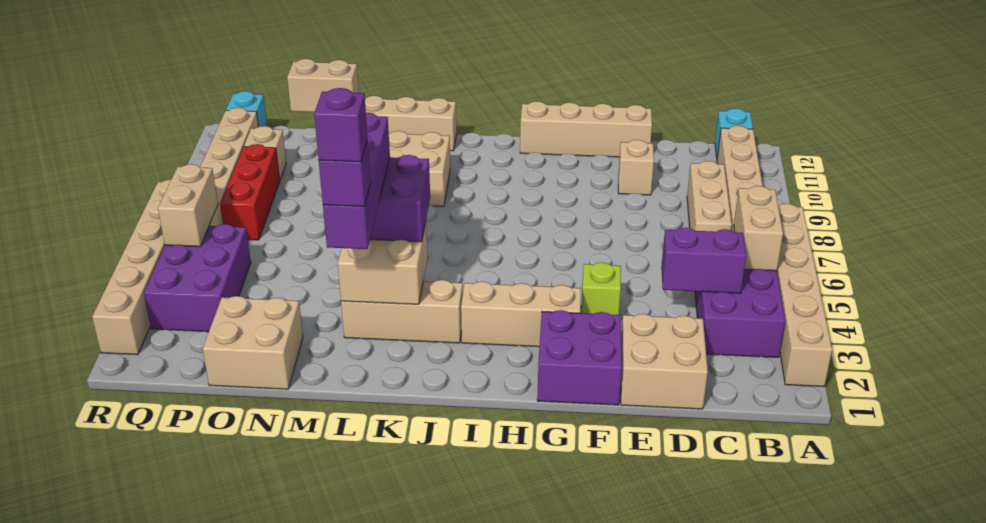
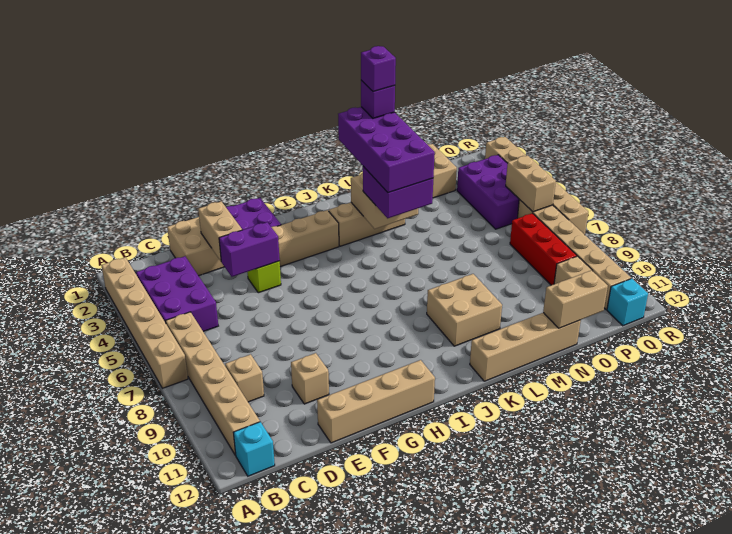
tan 1x2 brick [734,186,783,271] -> tan 1x2 brick moved to [198,201,242,261]
purple 1x2 brick [661,228,746,293] -> purple 1x2 brick moved to [219,222,280,277]
tan 1x3 brick [687,161,732,232] -> tan 1x1 brick [225,354,264,402]
purple 1x4 brick [323,112,390,249] -> purple 2x4 brick [338,107,435,193]

